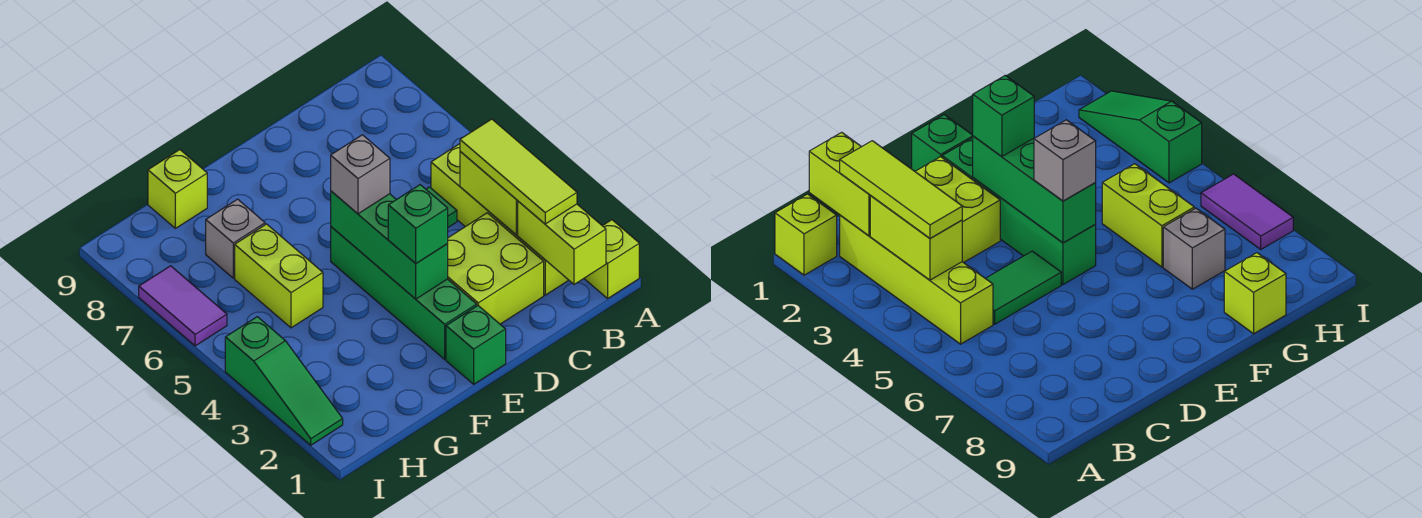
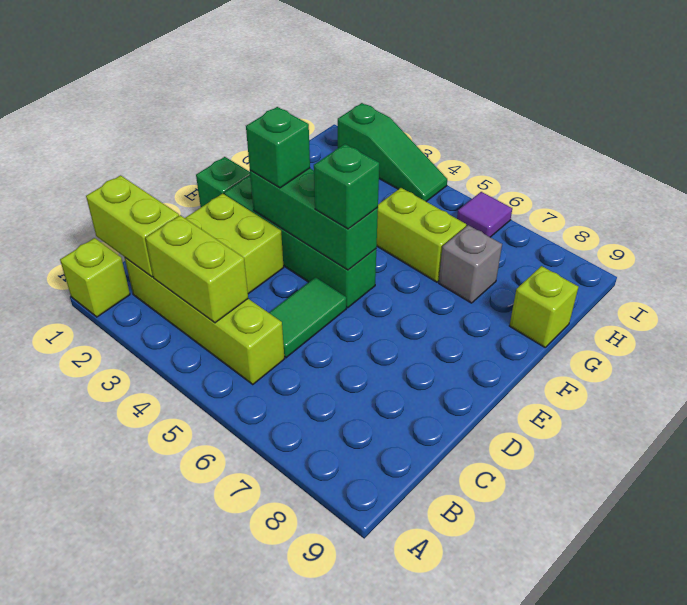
lime 1x3 tile [460,119,577,224] -> none
grey 1x1 brick [331,135,390,214] -> green 1x1 brick [314,144,379,229]
green 1x3 slope [225,317,343,445] -> green 1x3 slope turned to [338,103,447,201]
purple 1x2 tile [139,266,227,346] -> purple 1x1 tile [457,192,512,237]

